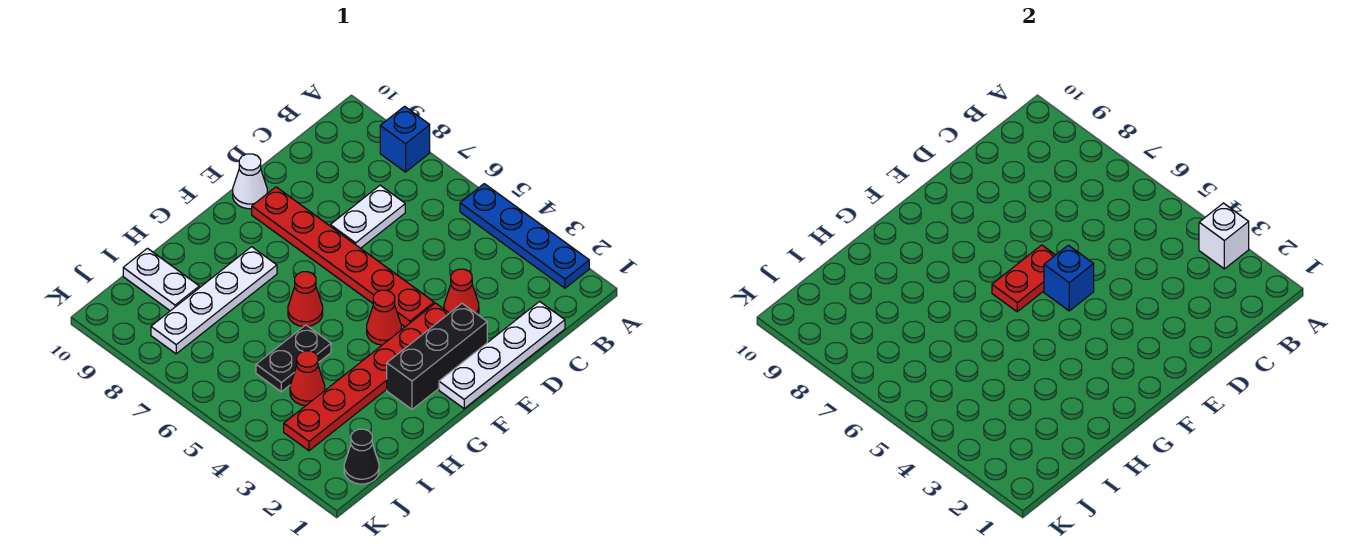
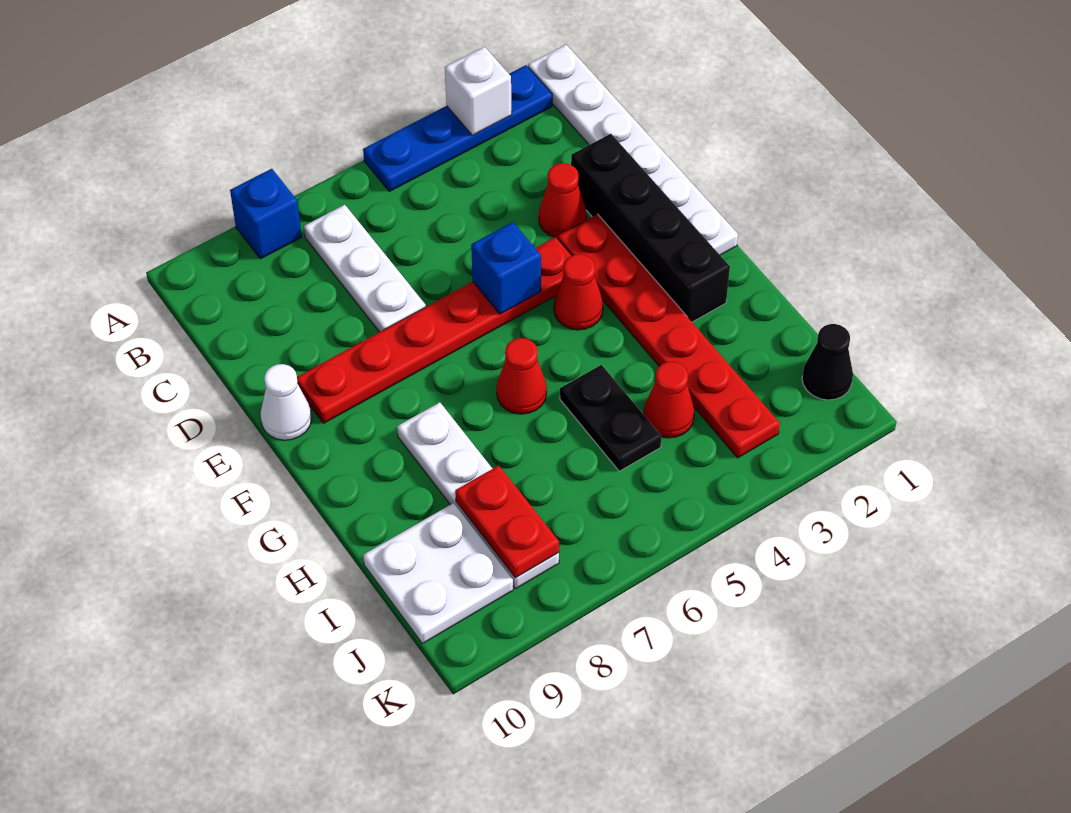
white 1x4 plate [439,301,565,409] -> white 1x6 plate [528,45,738,255]
white 1x2 plate [330,185,405,248] -> white 1x3 plate [304,205,426,332]
black 1x3 brick [387,304,487,409] -> black 1x4 brick [571,134,730,322]
red 1x2 plate [992,245,1055,312] -> red 1x2 plate moved to [455,465,559,578]
white 1x2 plate [123,248,199,311] -> white 2x2 plate [363,503,513,644]

